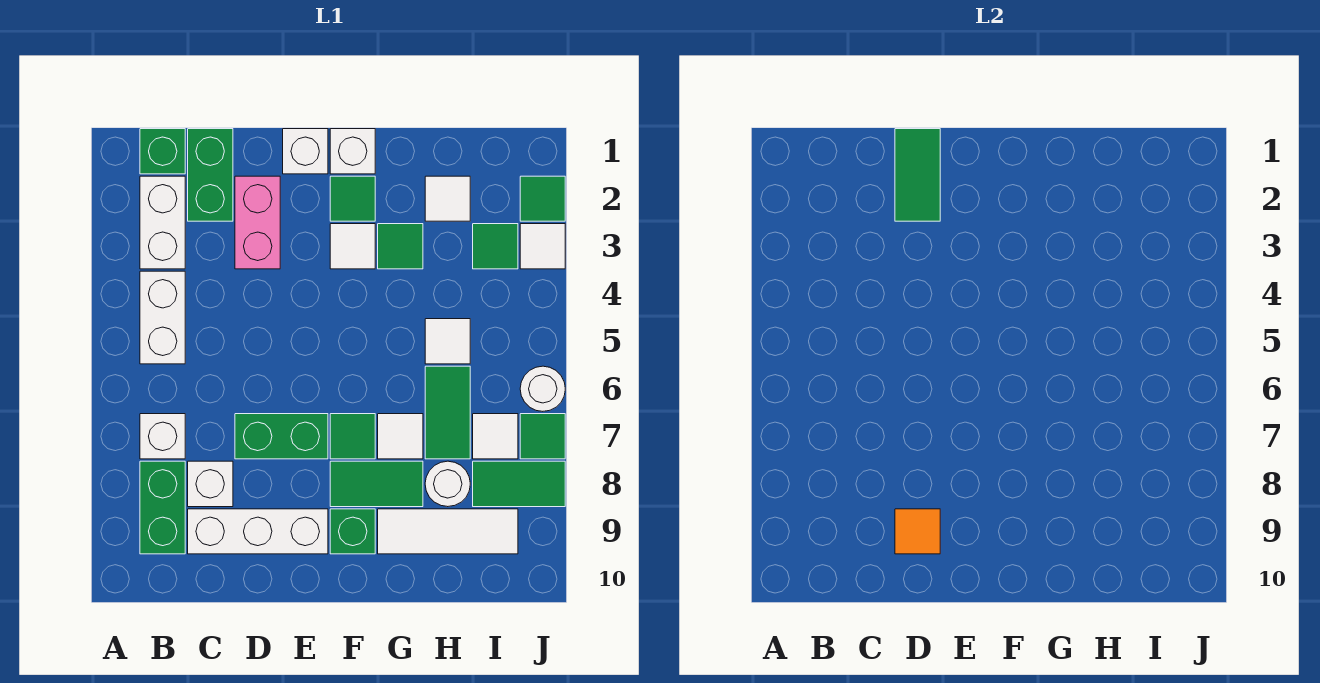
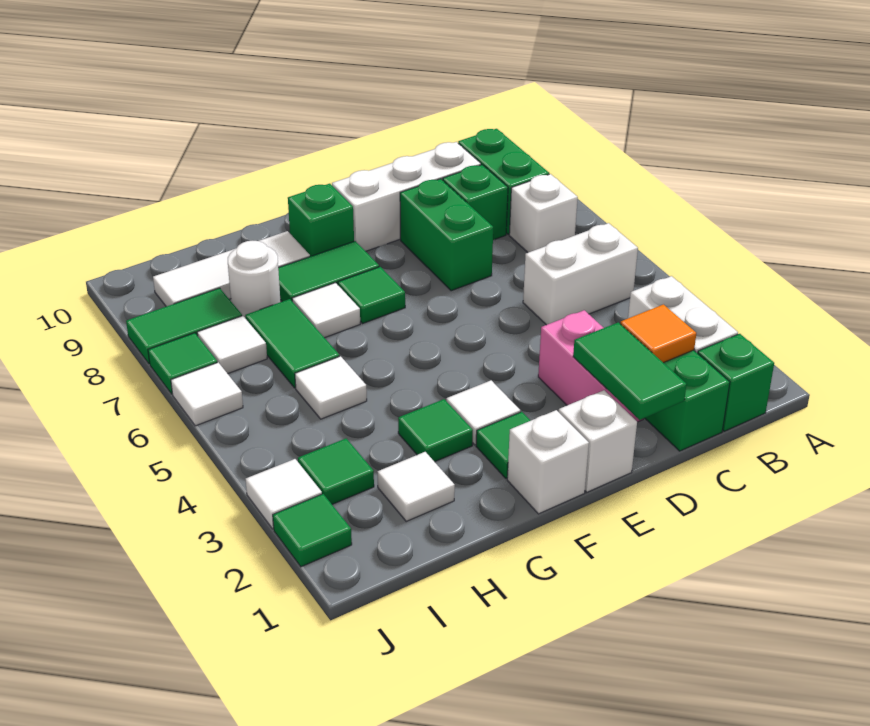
white 1x2 brick [140,271,185,364] -> white 1x2 brick turned to [523,223,638,325]
white 1x1 brick [188,461,233,507] -> green 1x1 brick [443,165,508,240]
green 1x2 brick [235,414,328,459] -> green 1x2 brick turned to [400,179,493,291]
orange 1x1 tile [895,509,940,554] -> orange 1x1 tile moved to [620,304,696,363]
white 1x1 round brick [520,366,565,411] -> white 1x1 tile [171,362,243,426]

